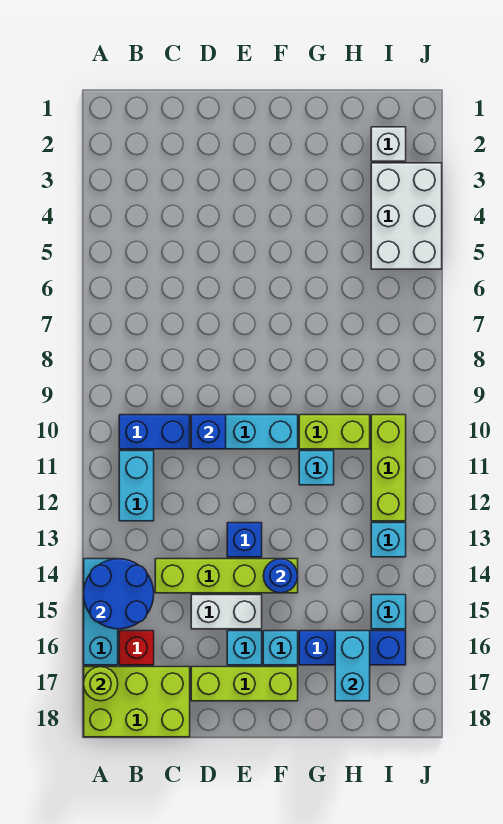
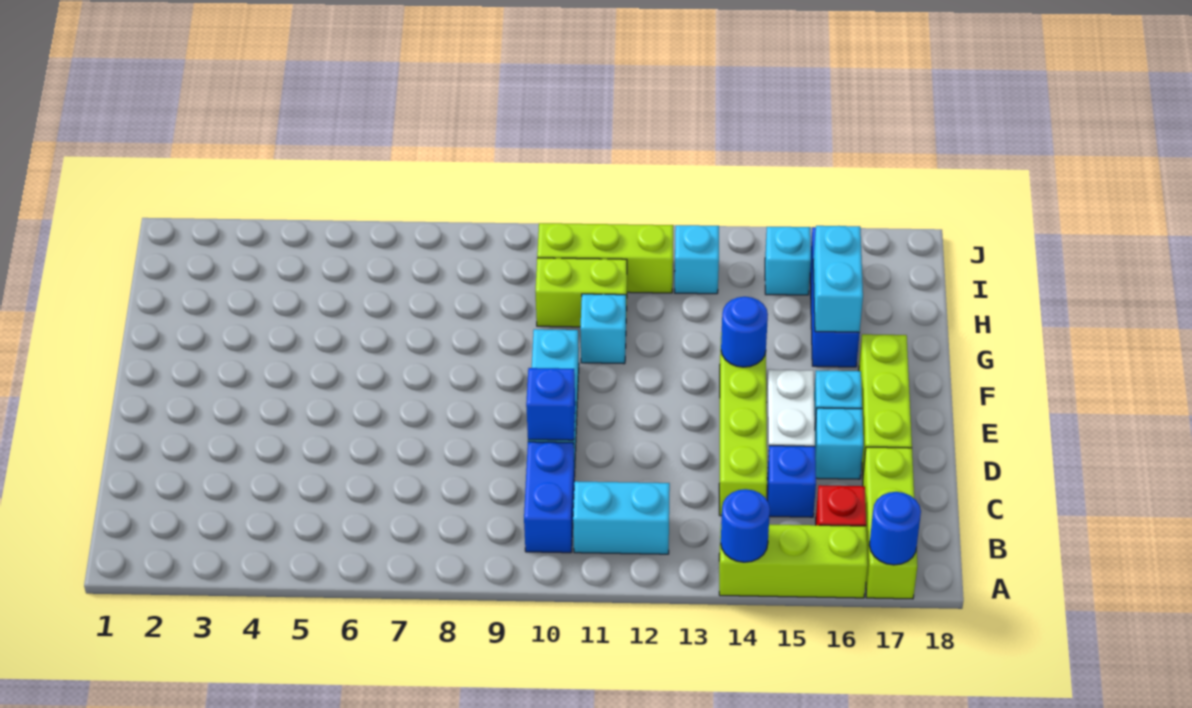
cyan 1x3 brick [84,559,118,665] -> lime 1x3 brick [719,524,868,598]
blue 2x2 round brick [84,559,154,629] -> blue 1x1 round brick [721,489,770,562]
lime 2x3 brick [84,667,190,737] -> lime 1x3 brick [862,447,918,599]
lime 1x1 round brick [84,667,118,701] -> blue 1x1 round brick [869,492,921,565]
blue 1x1 brick [227,523,262,557] -> blue 1x1 brick moved to [767,446,816,517]
cyan 1x1 brick [263,631,298,665] -> cyan 1x1 brick moved to [815,408,863,479]
lime 1x2 brick [299,415,370,449] -> lime 1x2 brick turned to [536,258,627,327]
cyan 1x2 brick [335,631,370,701] -> cyan 1x2 brick turned to [813,226,863,332]
white 1x1 brick [371,127,406,161] -> none
white 2x3 brick [371,163,442,269] -> none

